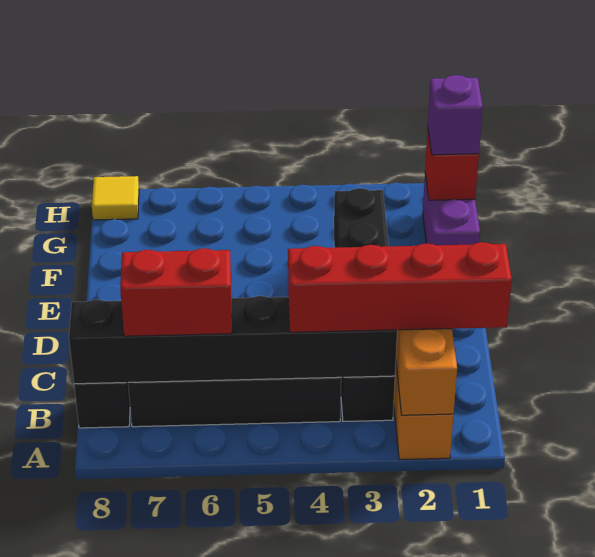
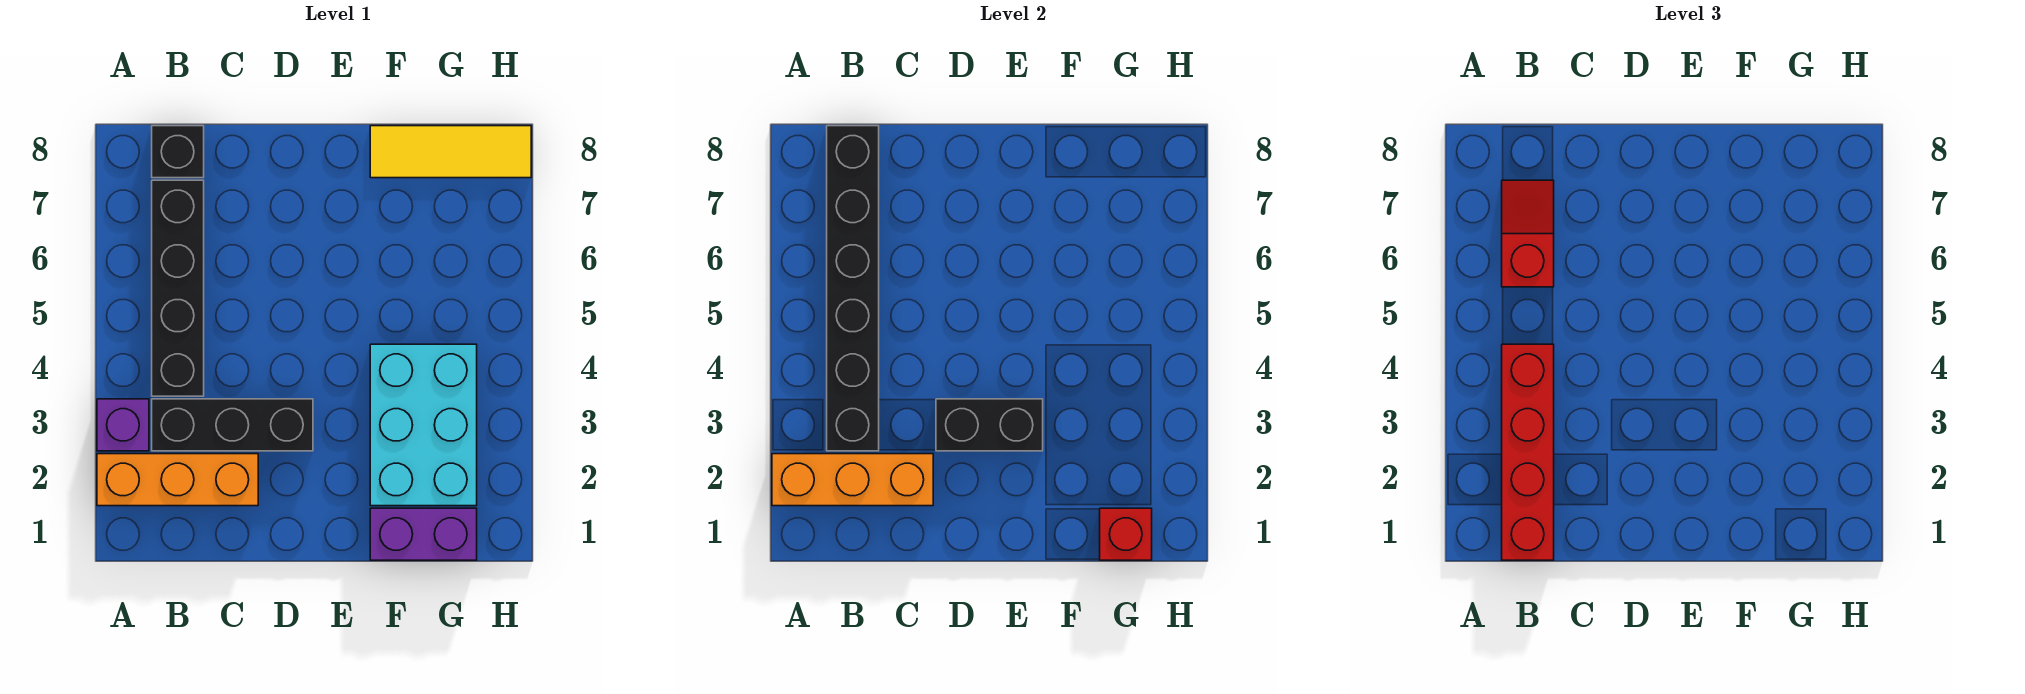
red 1x2 brick [120,248,232,336] -> red 1x2 slope [1502,180,1554,287]
none -> cyan 2x3 brick [370,344,477,506]
purple 1x1 brick [428,75,483,155] -> purple 1x1 brick moved to [97,399,149,451]
yellow 1x1 tile [92,176,139,220] -> yellow 1x3 tile [370,126,531,178]

